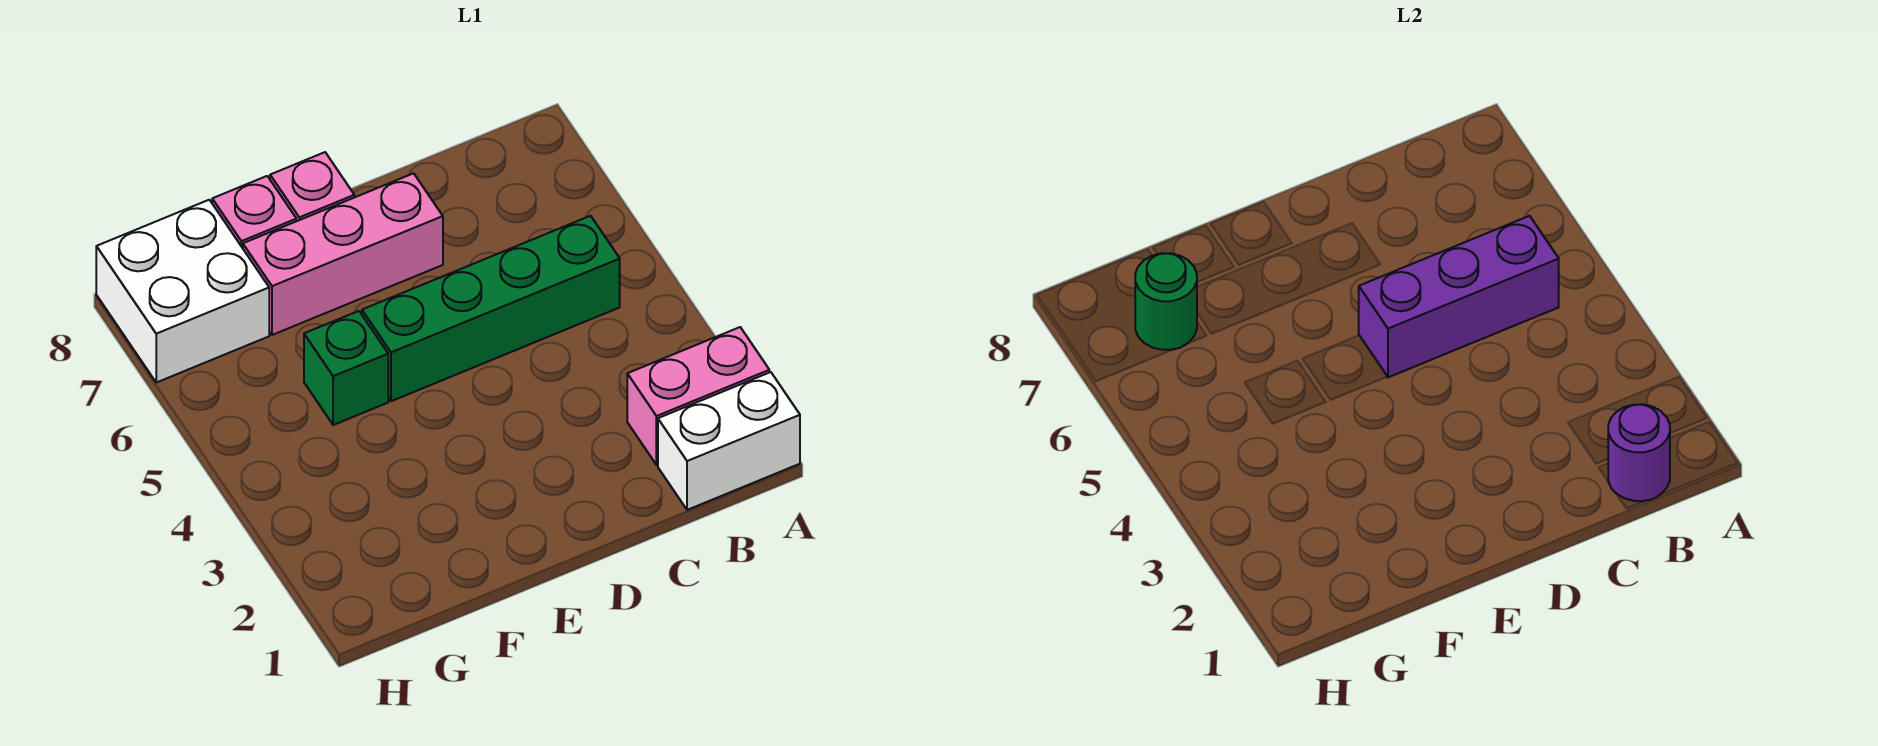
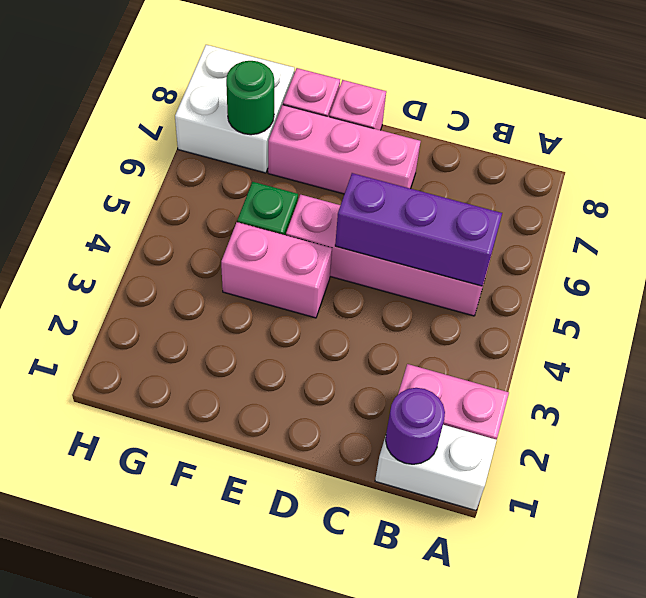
green 1x4 brick [362,216,620,401] -> pink 1x4 brick [286,195,490,316]
none -> pink 1x2 brick [221,222,332,318]

